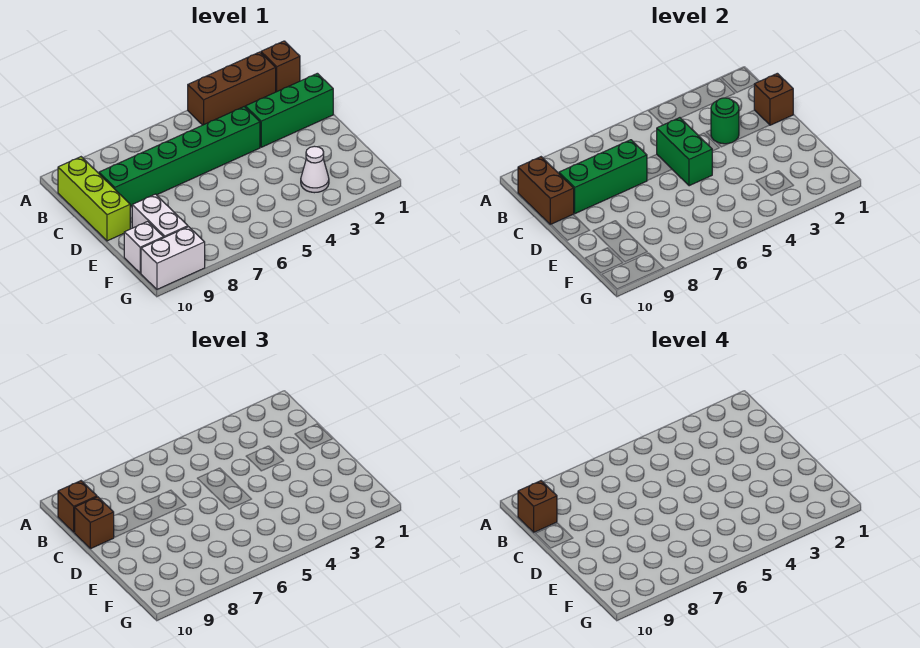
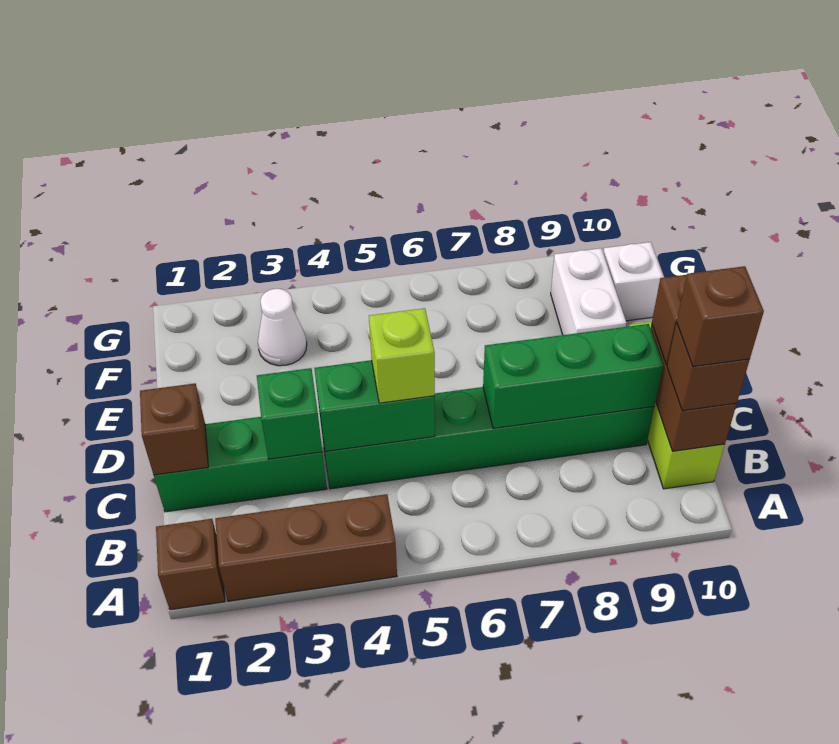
green 1x1 round brick [711,98,739,144] -> green 1x1 brick [257,368,322,459]
green 1x2 brick [657,118,712,186] -> green 1x2 brick turned to [314,360,435,452]
none -> lime 1x1 brick [369,308,435,403]
white 1x2 brick [141,227,205,289] -> none

